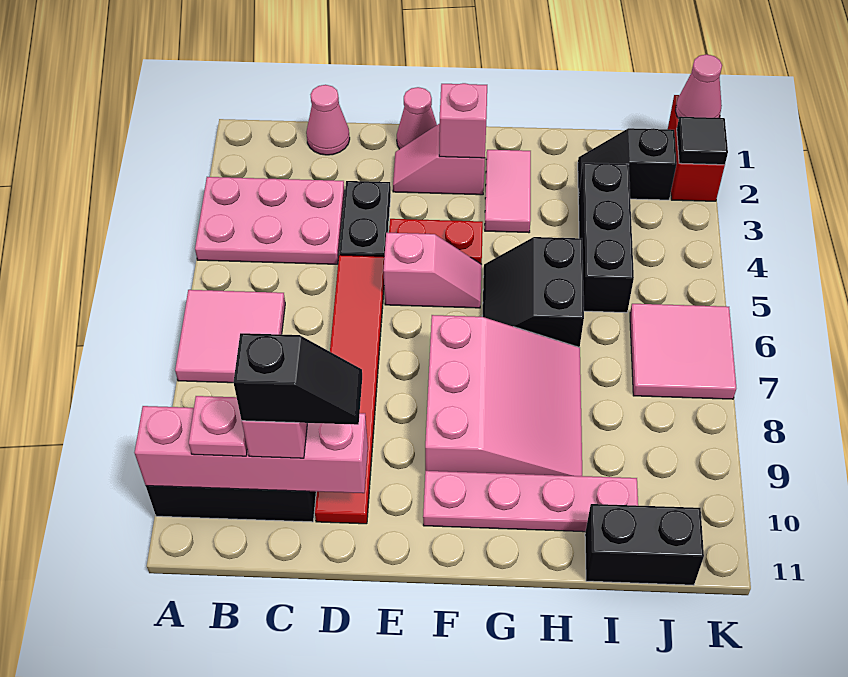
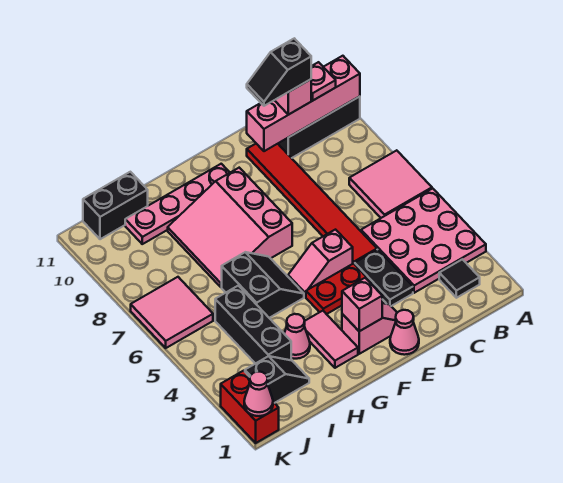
pink 2x3 plate [195,177,345,264] -> pink 3x3 plate [361,188,486,293]
pink 1x1 cone [306,85,350,155] -> pink 1x1 cone moved to [284,314,310,359]
black 1x1 tile [677,117,728,165] -> black 1x1 tile moved to [439,259,480,298]

